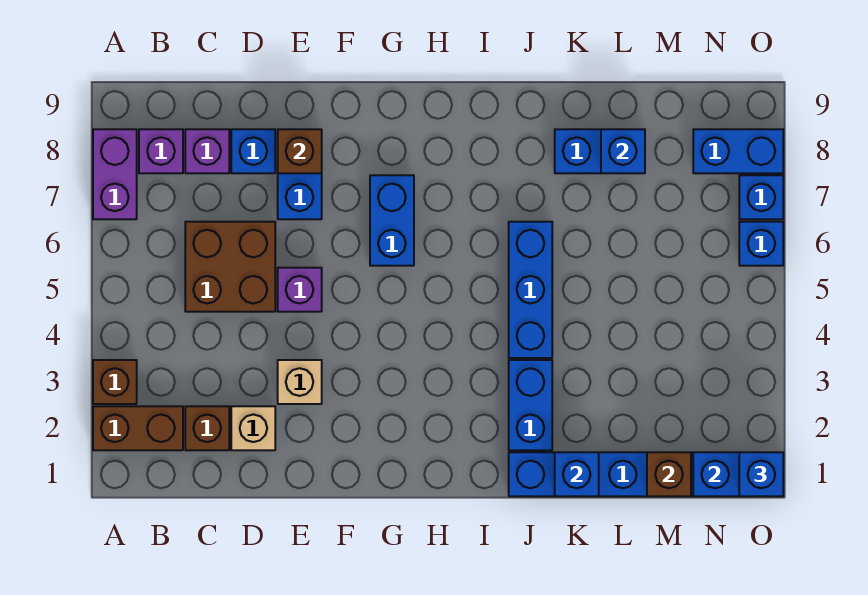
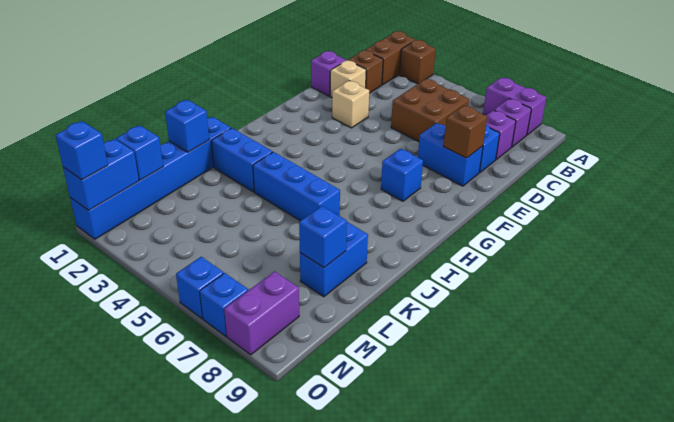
purple 1x1 brick [278,268,322,312] -> purple 1x1 brick moved to [311,51,346,96]
blue 1x2 brick [370,175,414,266] -> blue 1x1 brick [381,149,423,201]
brown 1x1 brick [647,452,691,496] -> blue 1x1 brick [116,125,163,180]
blue 1x2 brick [693,129,783,173] -> purple 1x2 brick [224,271,299,355]

